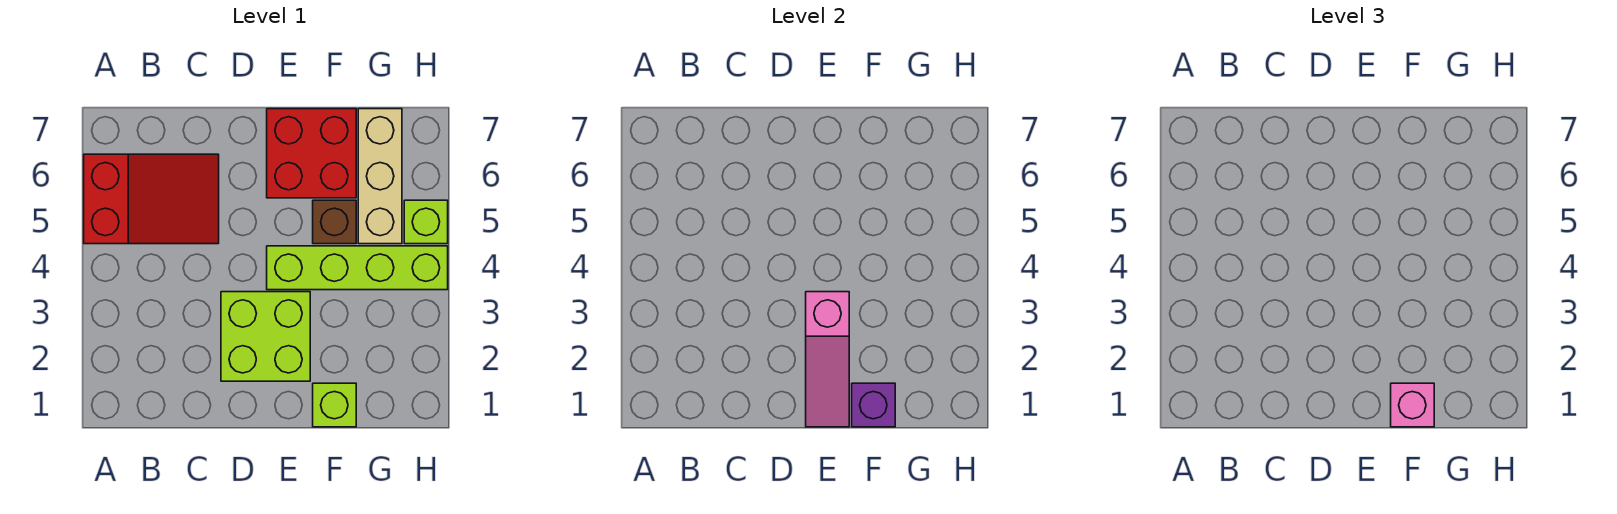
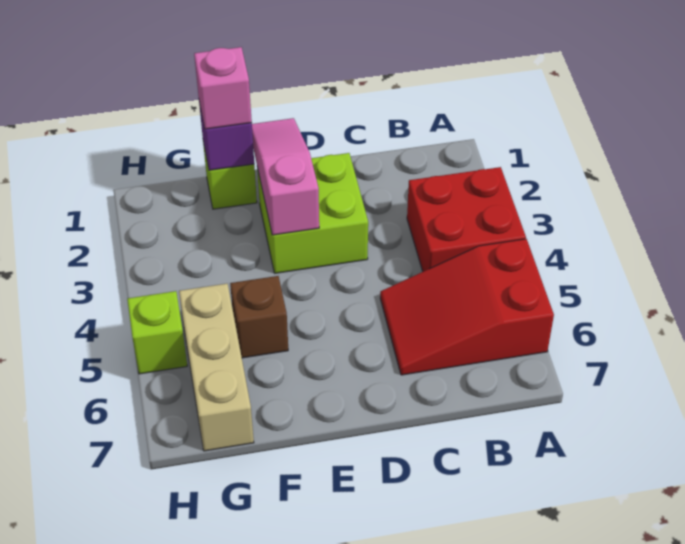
lime 1x4 brick [267,246,448,290] -> none
red 2x2 brick [267,109,356,198] -> red 2x2 brick moved to [407,167,526,271]

